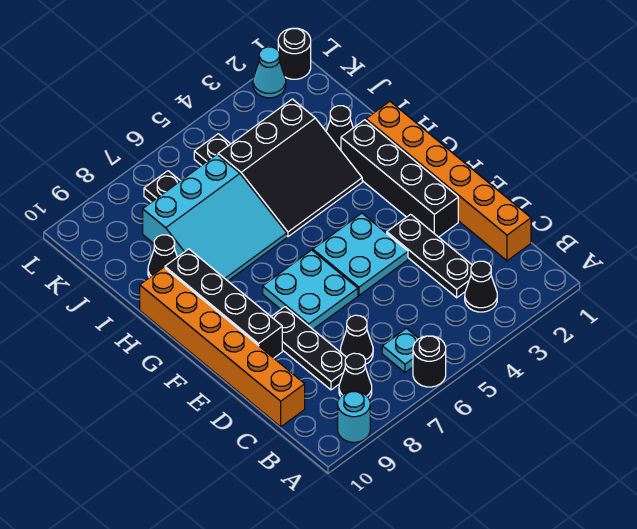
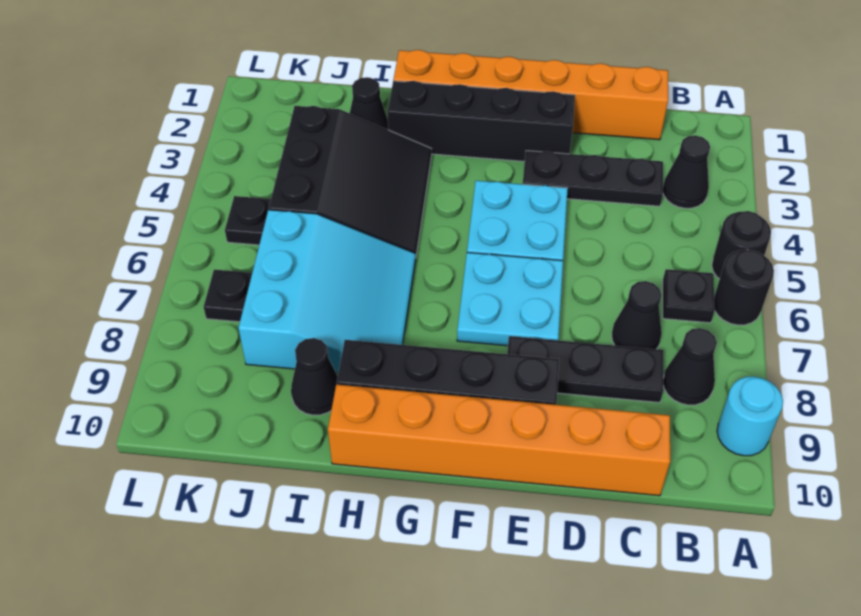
cyan 1x1 plate [382,328,419,372] -> black 1x1 plate [663,269,715,323]
black 1x1 round brick [278,28,311,79] -> black 1x1 round brick moved to [712,211,771,279]
cyan 1x1 cone [253,47,286,98] -> none

